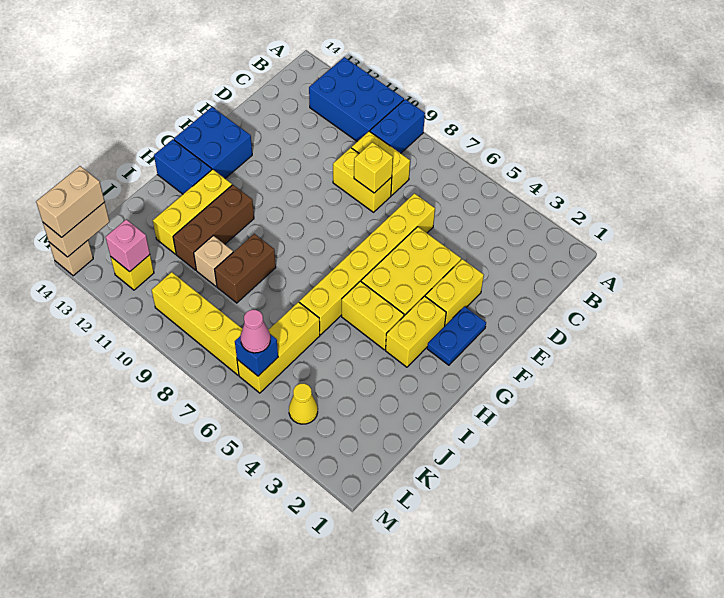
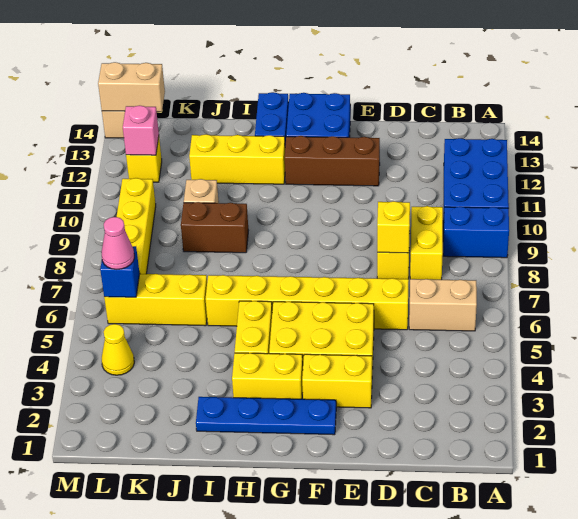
blue 1x2 plate [427,306,486,365] -> blue 1x4 plate [196,397,336,435]
brown 1x3 brick [173,185,254,270] -> brown 1x3 brick moved to [285,136,380,186]
tan 1x2 brick [36,166,105,237] -> tan 1x2 brick moved to [409,279,477,331]

